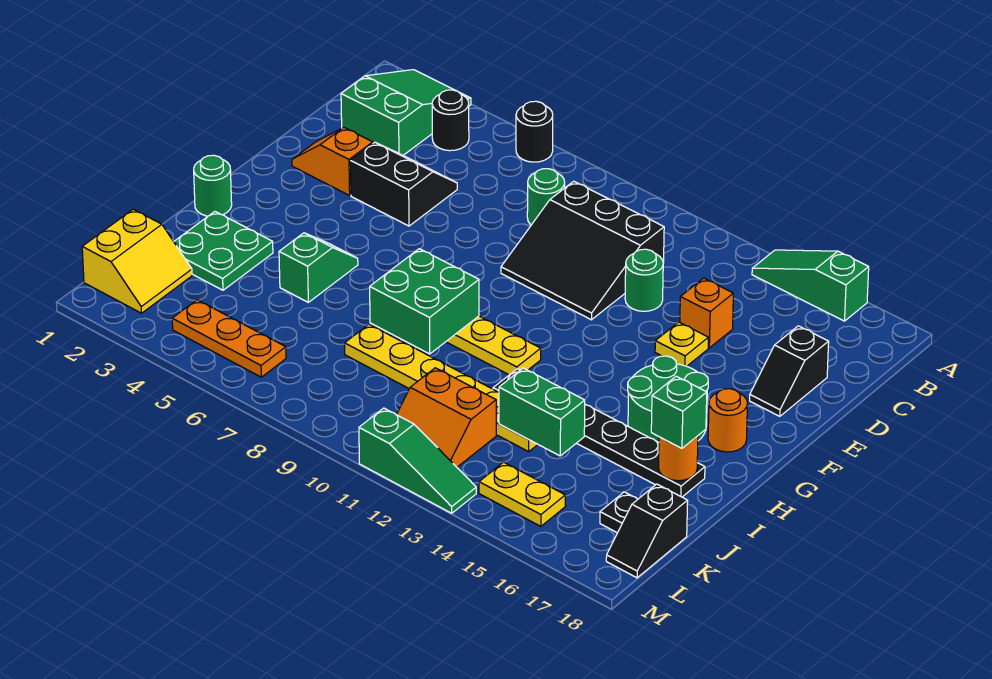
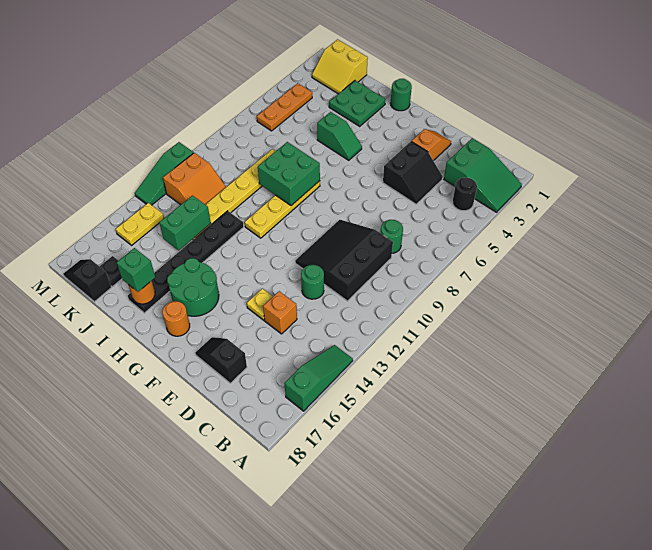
black 1x1 round brick [516,101,553,162] -> none
orange 2x2 slope [397,368,496,467] -> orange 2x2 slope turned to [163,153,226,205]

